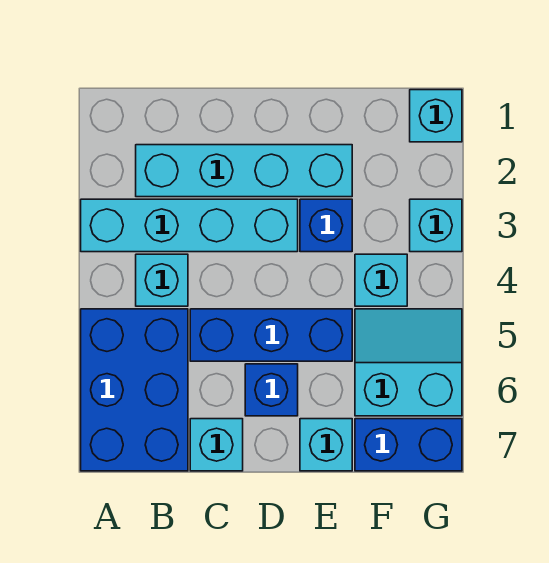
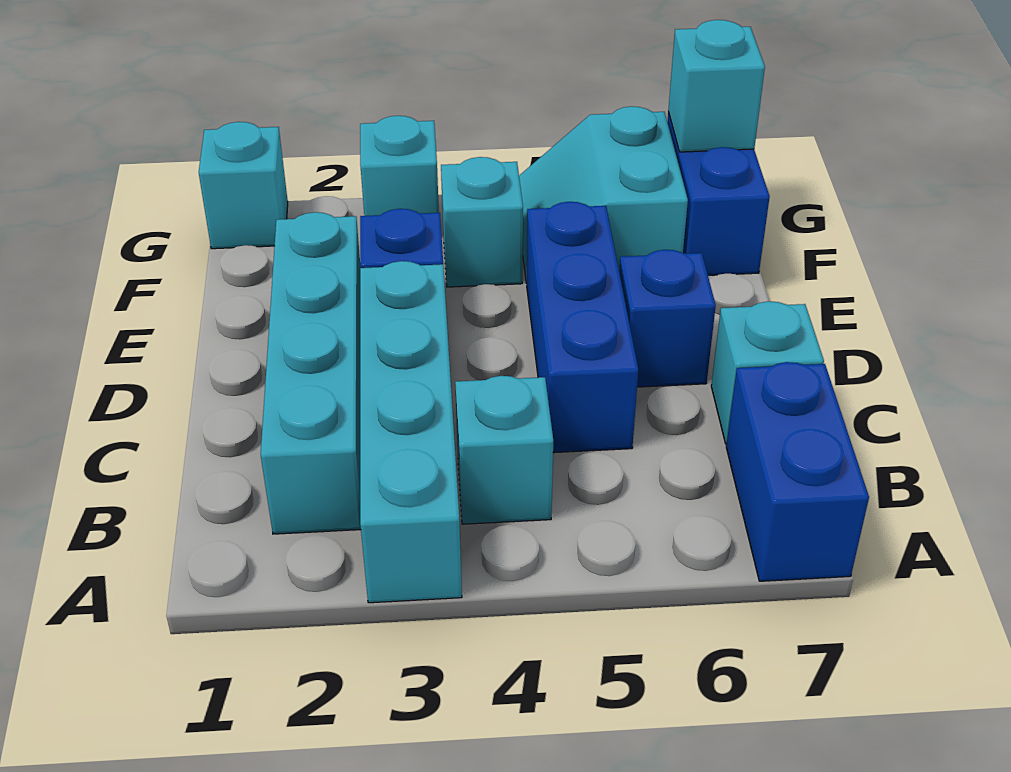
blue 2x3 brick [81,309,188,471] -> blue 1x2 brick [726,362,869,581]
cyan 1x1 brick [300,419,352,471] -> cyan 1x1 brick moved to [668,20,765,152]

